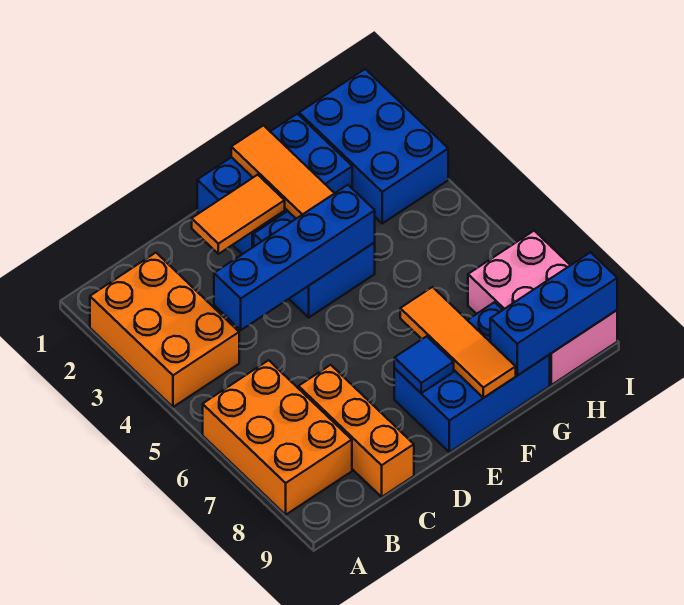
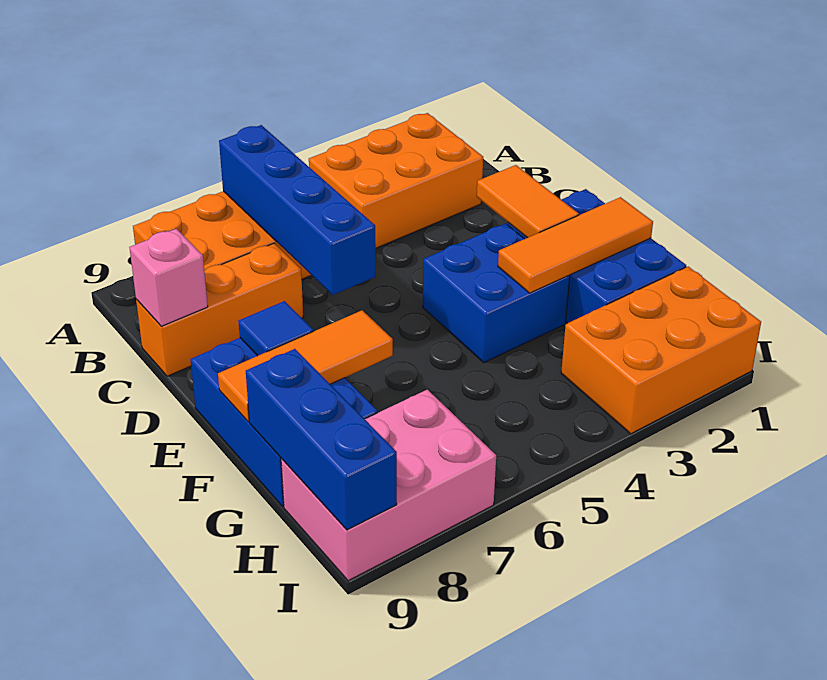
blue 1x4 brick [214,185,375,330] -> blue 1x4 brick moved to [219,125,376,295]
none -> pink 1x1 brick [129,229,208,326]
blue 2x3 brick [299,69,448,223] -> orange 2x3 brick [561,267,761,434]

